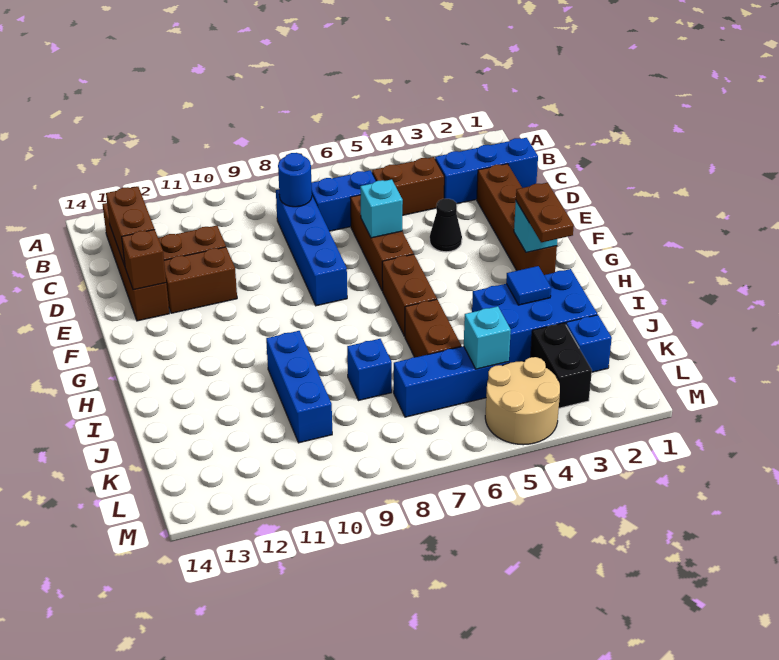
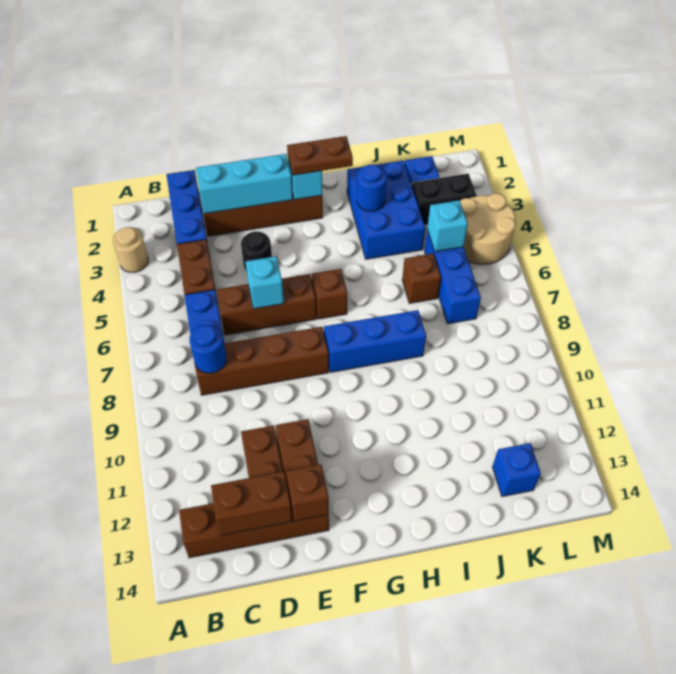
none -> tan 1x1 round brick [113,227,148,272]
blue 1x4 brick [276,190,347,306] -> brown 1x4 brick [195,327,329,395]
none -> cyan 1x3 brick [196,154,293,214]
black 1x1 cone [430,199,462,252] -> black 1x1 round brick [241,232,272,272]
brown 1x2 brick [382,254,437,336] -> brown 1x1 brick [312,269,347,319]
blue 1x1 tile [506,266,551,305] -> blue 1x1 round brick [357,165,387,211]
brown 1x2 brick [405,299,461,357] -> brown 1x1 brick [402,254,441,303]
blue 1x3 brick [266,331,332,443] -> blue 1x3 brick moved to [324,310,426,372]
blue 1x1 brick [347,339,392,401] -> blue 1x1 brick moved to [492,443,541,497]

